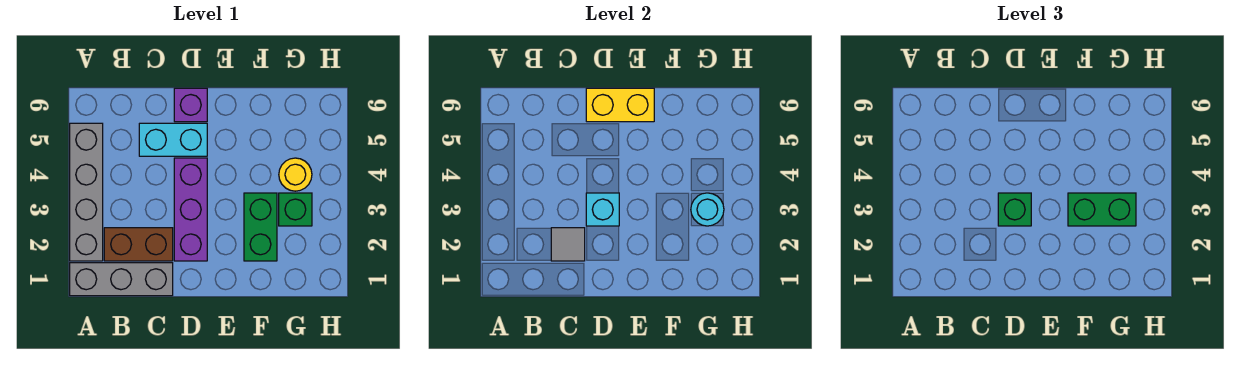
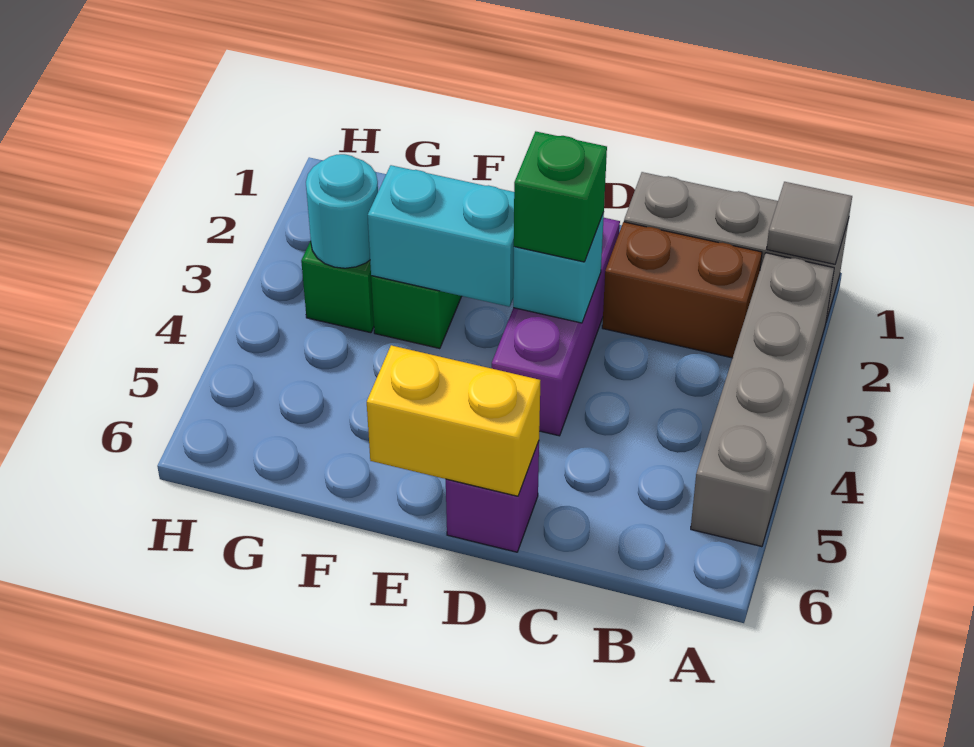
grey 1x1 tile [551,228,585,261] -> grey 1x1 tile moved to [767,182,852,264]
cyan 1x2 brick [139,123,207,156] -> cyan 1x2 brick moved to [368,165,514,307]
green 1x2 brick [1068,193,1136,226] -> none
yellow 1x1 round brick [279,158,312,191] -> none

